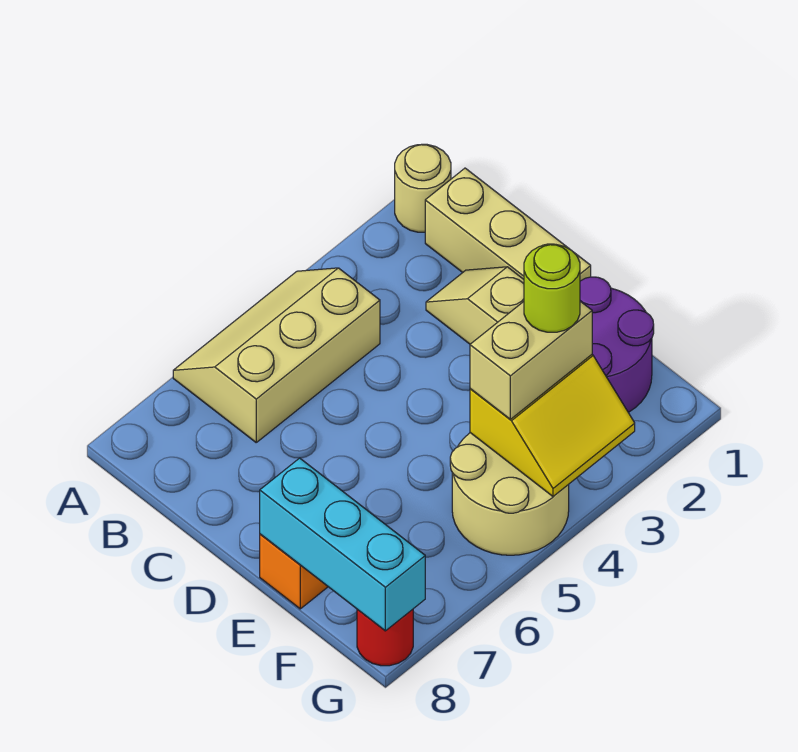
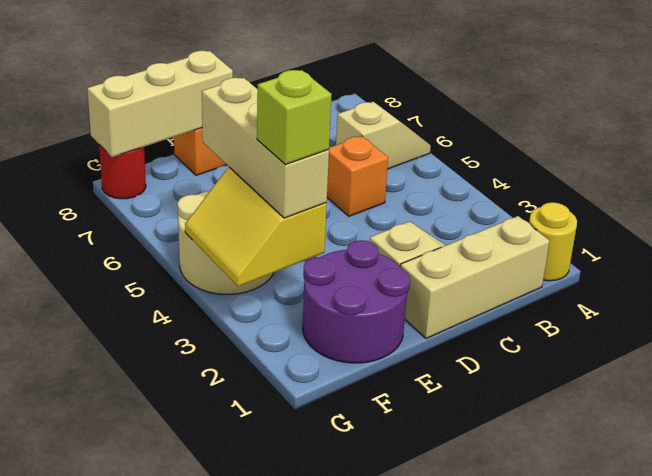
tan 1x1 round brick [395,144,451,232] -> yellow 1x1 round brick [529,202,577,281]
tan 2x3 slope [173,268,380,442] -> tan 1x2 slope [336,102,431,169]
none -> orange 1x1 brick [327,136,388,216]
cyan 1x3 brick [260,458,425,631] -> tan 1x3 brick [87,51,233,157]
tan 1x2 brick [470,301,592,419] -> tan 1x3 brick [202,78,329,218]
lime 1x1 round brick [524,244,580,332] -> lime 1x1 brick [257,70,332,165]

